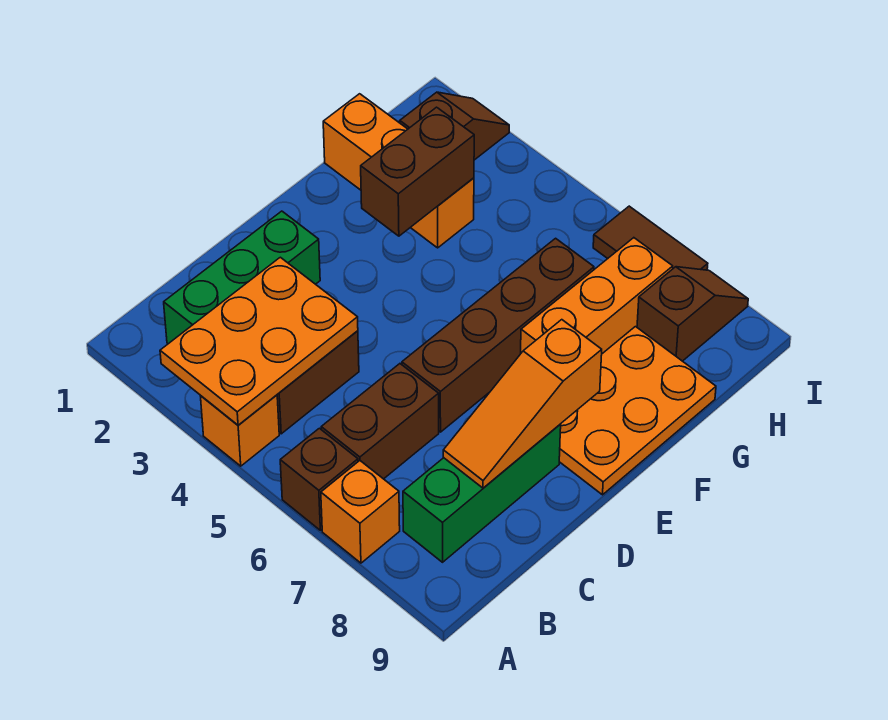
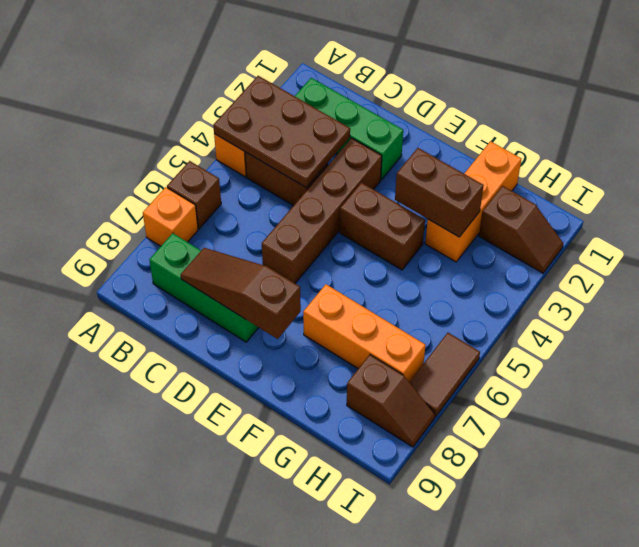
orange 2x3 plate [160,257,358,425] -> brown 2x3 plate [213,76,350,188]
brown 1x2 brick [321,364,439,479] -> brown 1x2 brick moved to [340,183,425,270]
orange 1x3 slope [443,320,602,488] -> brown 1x3 slope [181,248,301,339]
brown 1x4 brick [402,238,594,432] -> brown 1x4 brick turned to [262,138,382,283]
orange 2x3 plate [559,327,716,495] -> none

